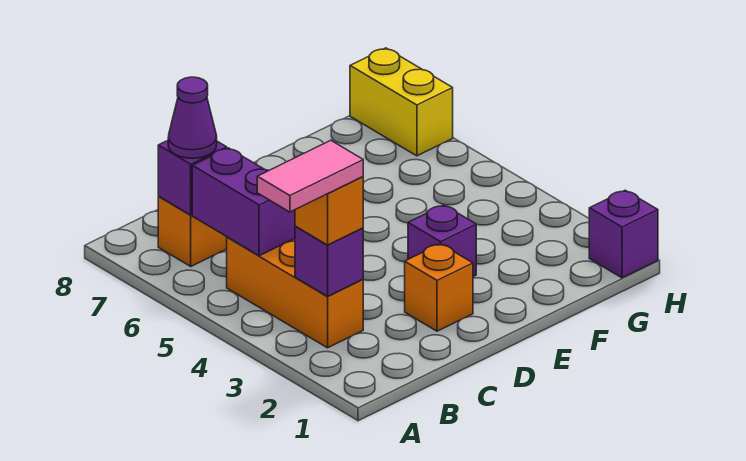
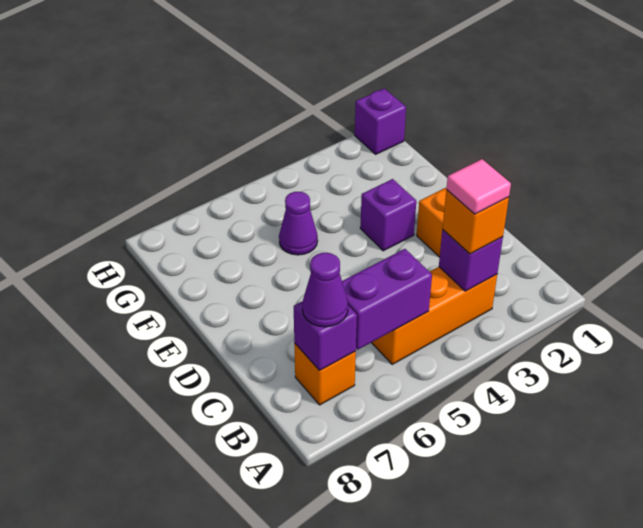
pink 1x2 tile [257,140,363,212] -> pink 1x1 tile [446,159,511,214]
none -> purple 1x1 cone [279,192,318,255]
yellow 1x2 brick [350,48,453,156] -> none

